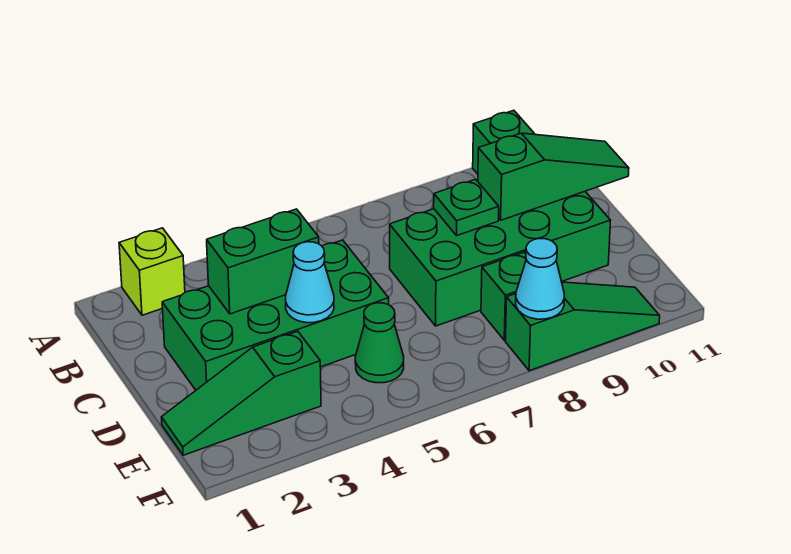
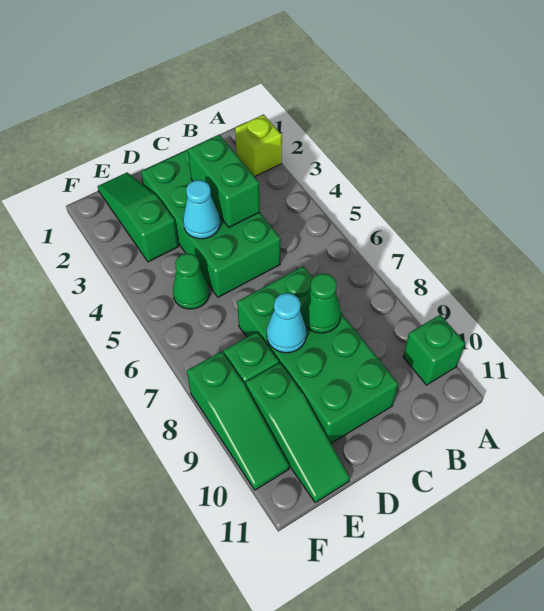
green 1x1 plate [434,179,499,236] -> green 1x1 cone [301,273,341,333]
green 1x3 slope [478,133,629,220] -> green 1x3 slope moved to [246,363,350,503]
cyan 1x1 cone [516,239,565,319] -> cyan 1x1 cone moved to [267,293,307,353]

